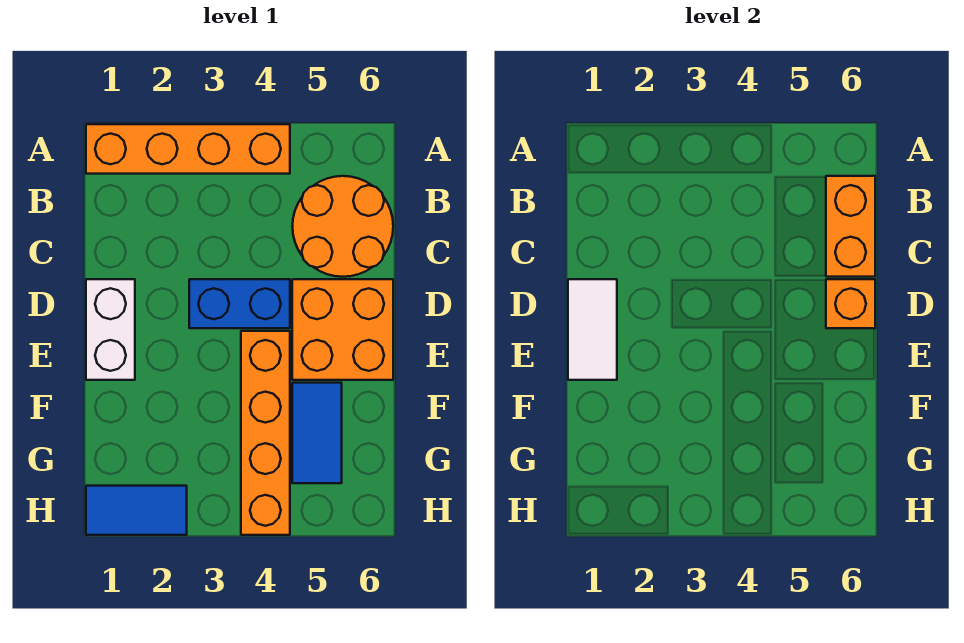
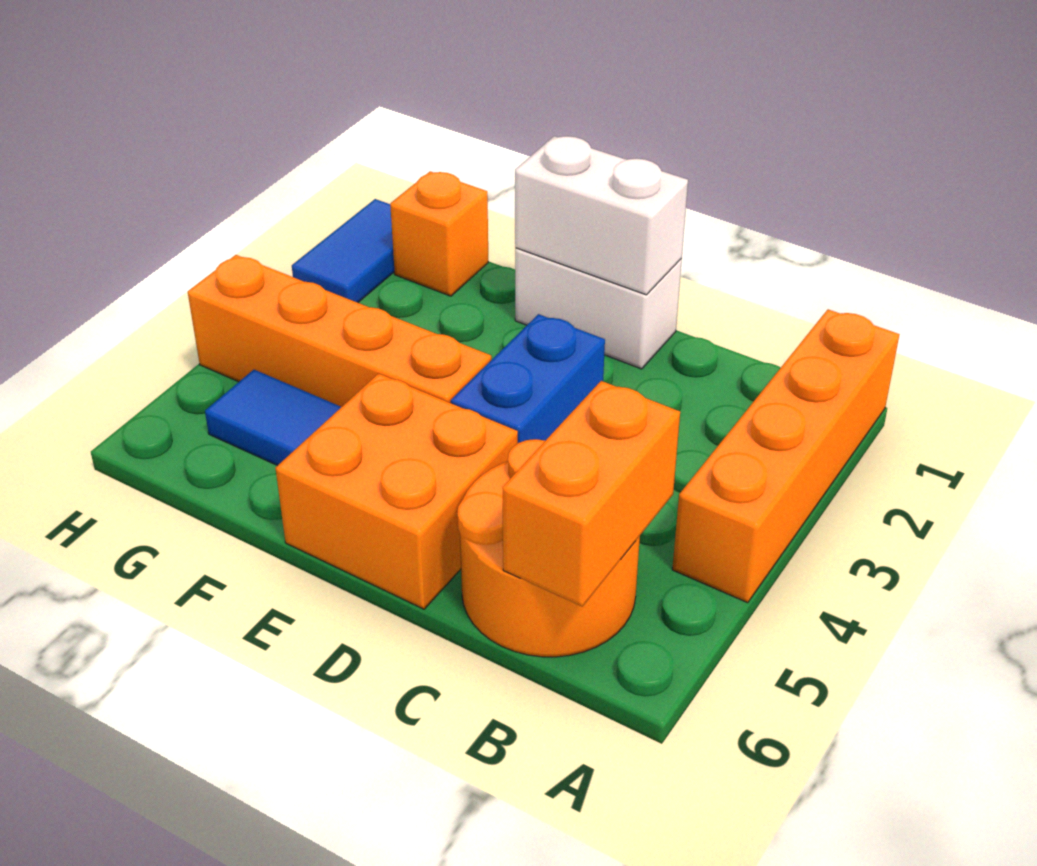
orange 1x2 brick [826,176,875,277] -> orange 1x2 brick turned to [502,381,680,607]
white 1x2 tile [568,279,617,380] -> white 1x2 brick [515,136,688,295]
orange 1x1 brick [826,279,875,328] -> orange 1x1 brick moved to [390,171,488,296]

